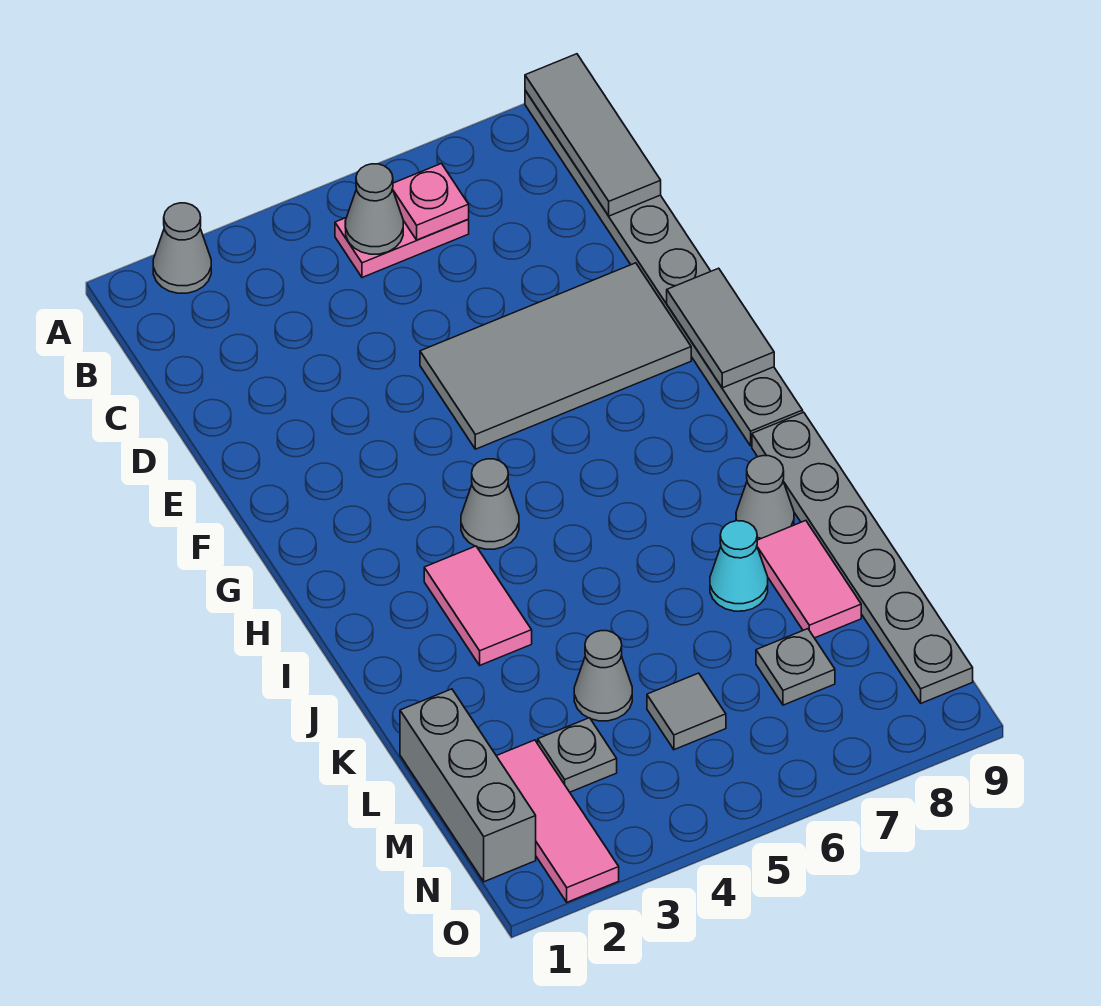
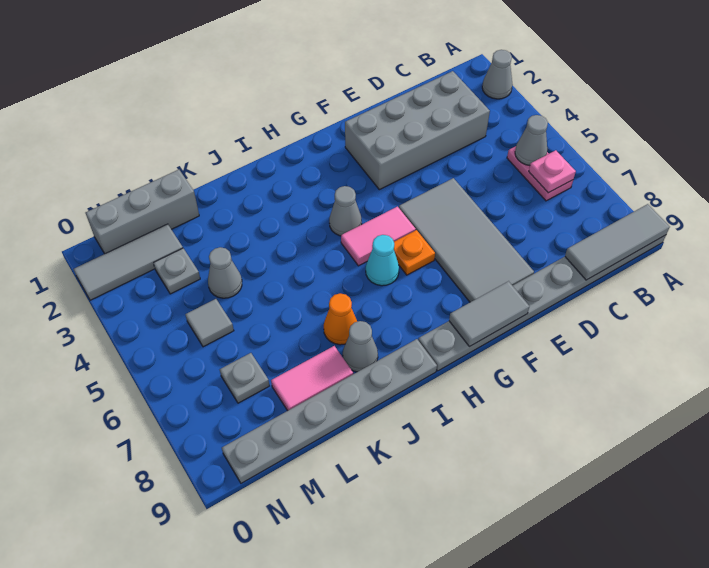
none -> grey 2x4 brick [345,71,490,190]
none -> orange 1x1 plate [394,230,435,275]
pink 1x2 tile [424,546,532,665] -> pink 1x2 tile moved to [341,207,416,266]
none -> orange 1x1 cone [324,293,357,345]
cyan 1x1 cone [710,521,768,611] -> cyan 1x1 cone moved to [366,235,399,286]
pink 1x3 tile [497,740,619,902] -> grey 1x3 tile [74,224,183,300]

